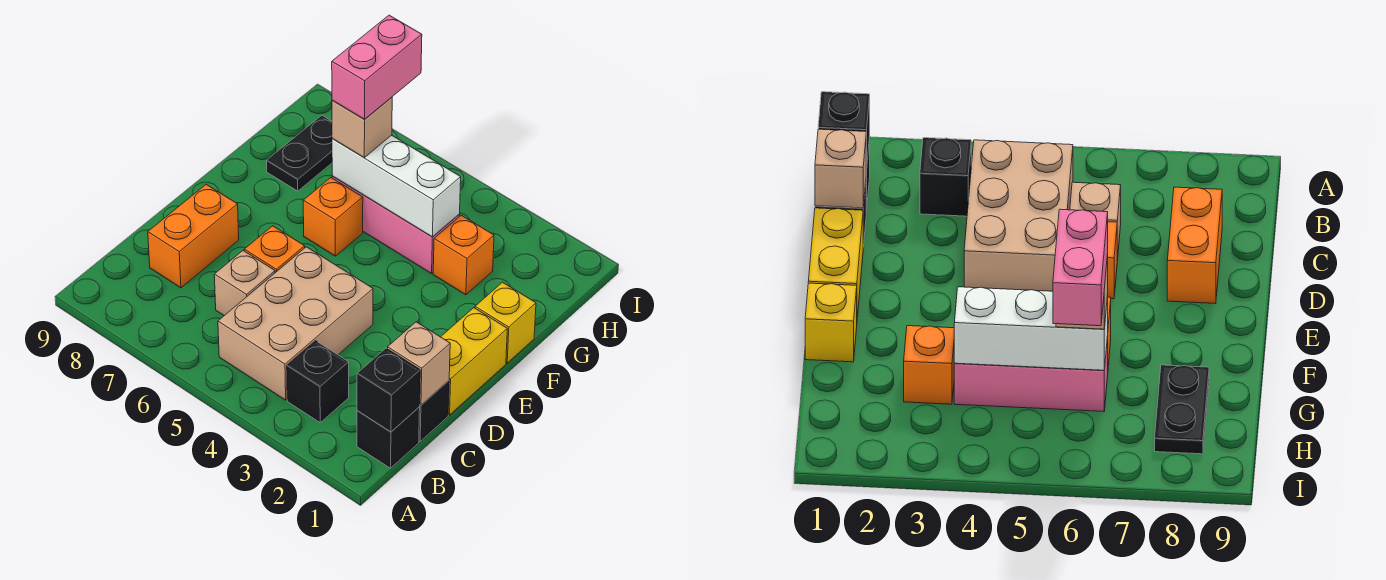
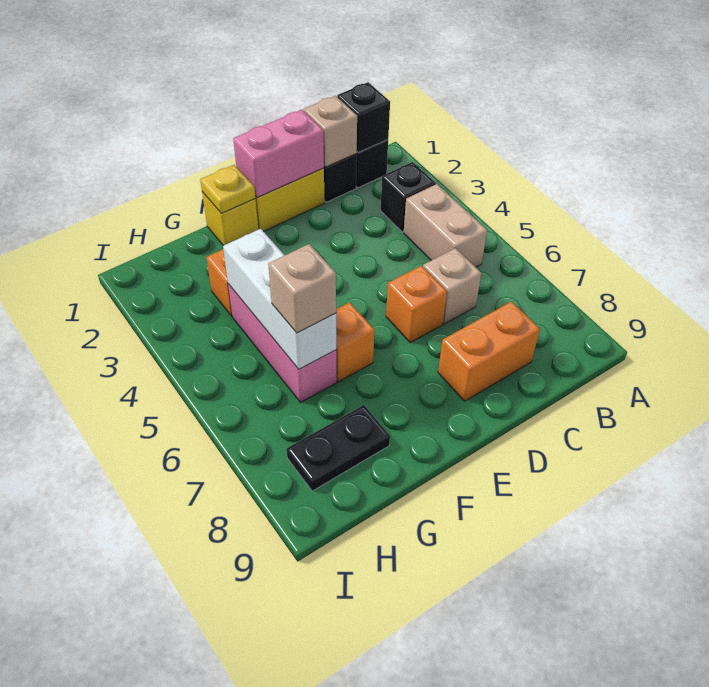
tan 2x3 brick [218,247,373,400] -> tan 1x2 brick [404,184,487,267]
none -> yellow 1x1 plate [200,165,255,213]
pink 1x2 brick [332,15,422,119] -> pink 1x2 brick moved to [233,110,324,197]

